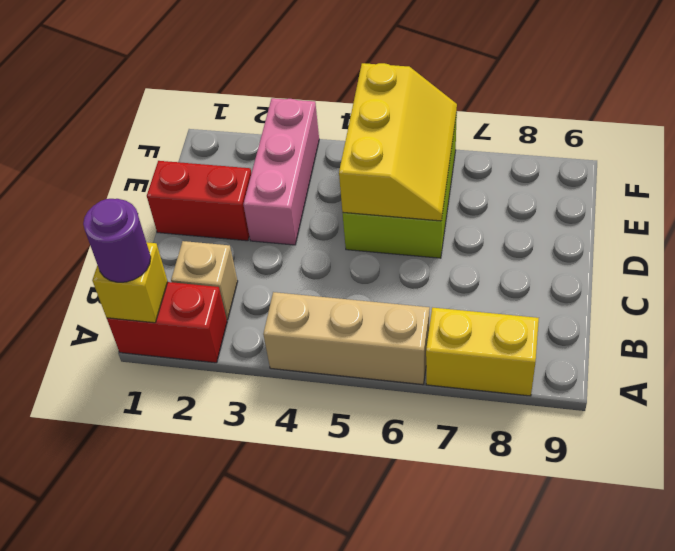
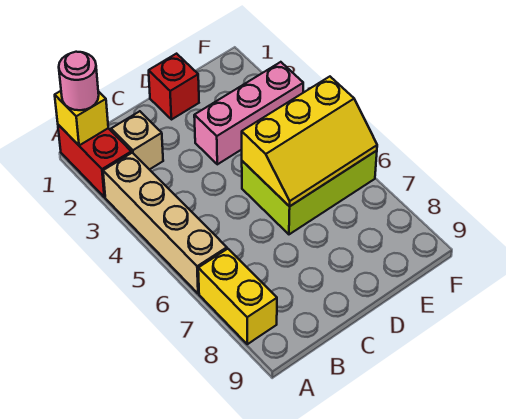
purple 1x1 round brick [83,199,151,282] -> pink 1x1 round brick [59,52,99,110]
tan 1x3 brick [263,292,430,385] -> tan 1x4 brick [103,153,227,294]
red 1x2 brick [147,161,251,241] -> red 1x1 brick [149,54,199,120]

